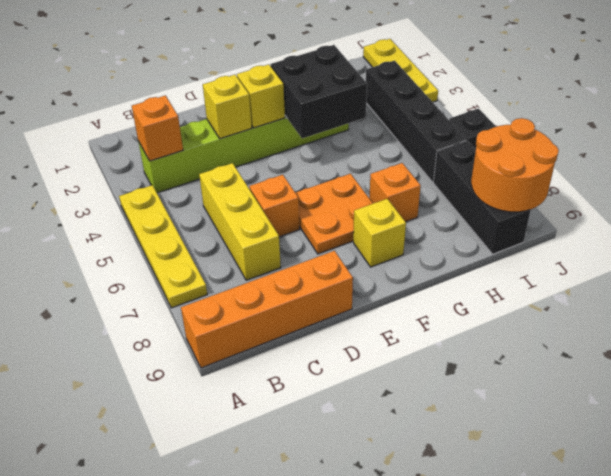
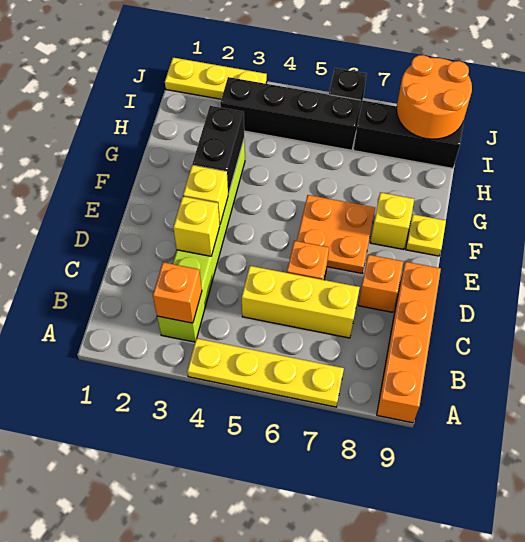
black 2x2 brick [271,45,367,138] -> black 1x2 brick [192,106,244,194]
none -> yellow 1x1 plate [406,214,446,256]
orange 1x1 brick [369,163,421,222] -> orange 1x1 brick moved to [358,255,403,312]

